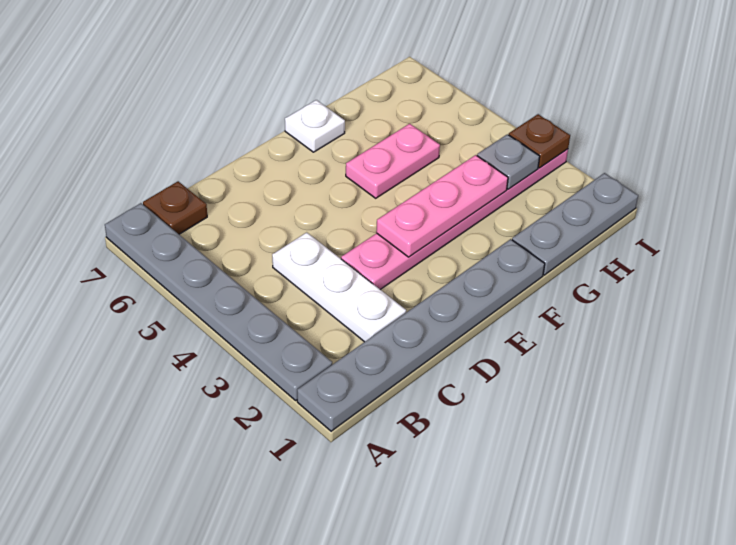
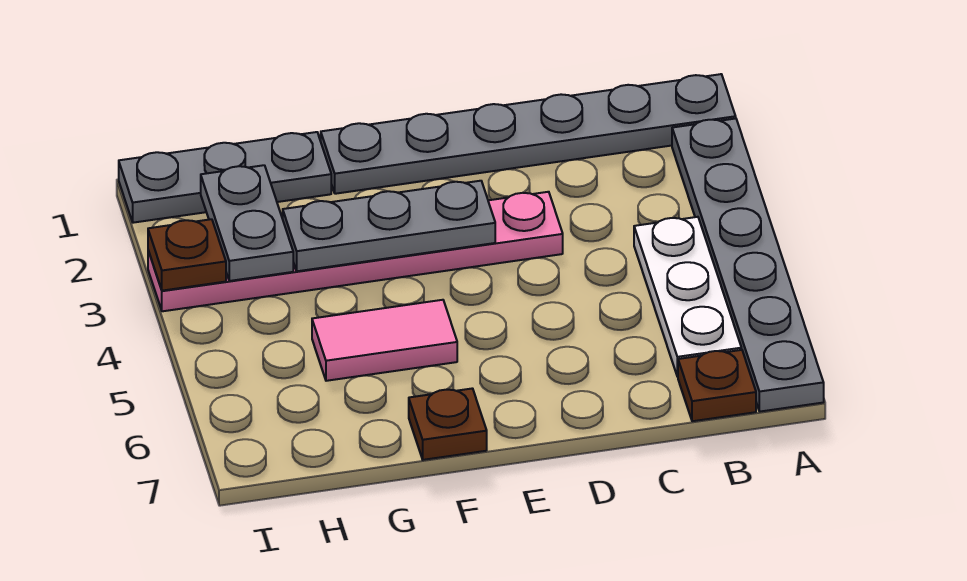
white 1x3 plate [272,232,406,342] -> white 1x3 plate moved to [634,217,741,377]
pink 1x3 plate [376,155,508,257] -> grey 1x3 plate [283,181,495,271]
pink 1x2 plate [346,124,440,198] -> pink 1x2 tile [312,300,457,381]
white 1x1 plate [285,100,345,152] -> brown 1x1 plate [409,388,487,460]
grey 1x1 plate [477,134,540,189] -> grey 1x2 plate [201,165,293,281]

